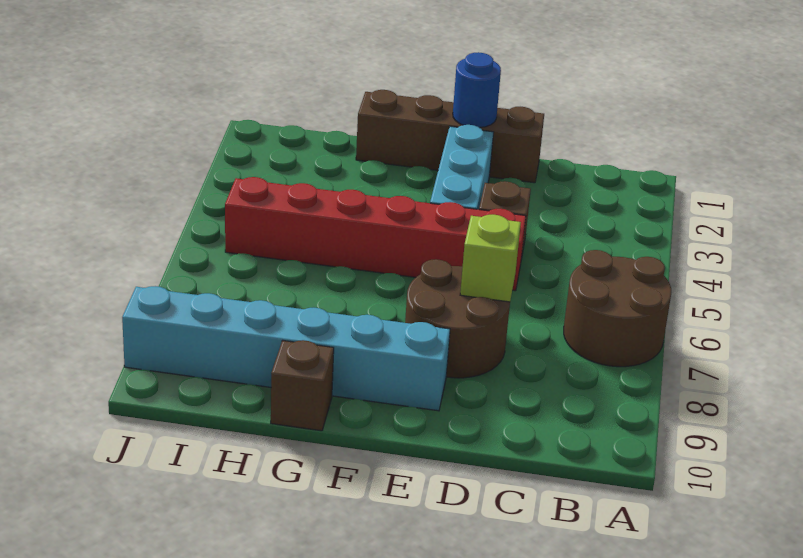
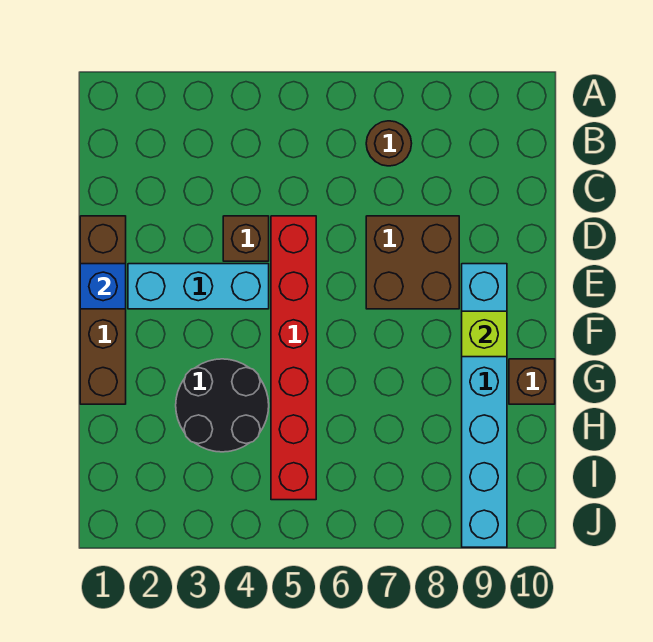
brown 2x2 round brick [564,250,671,367] -> brown 1x1 round brick [366,121,412,166]
brown 2x2 round brick [405,259,510,378] -> brown 2x2 brick [366,216,459,309]
lime 1x1 brick [460,215,521,302] -> lime 1x1 brick moved to [462,311,507,357]
blue 1x1 round brick [453,52,501,128] -> blue 1x1 brick [80,264,126,309]
none -> black 2x2 round brick [176,359,269,452]

